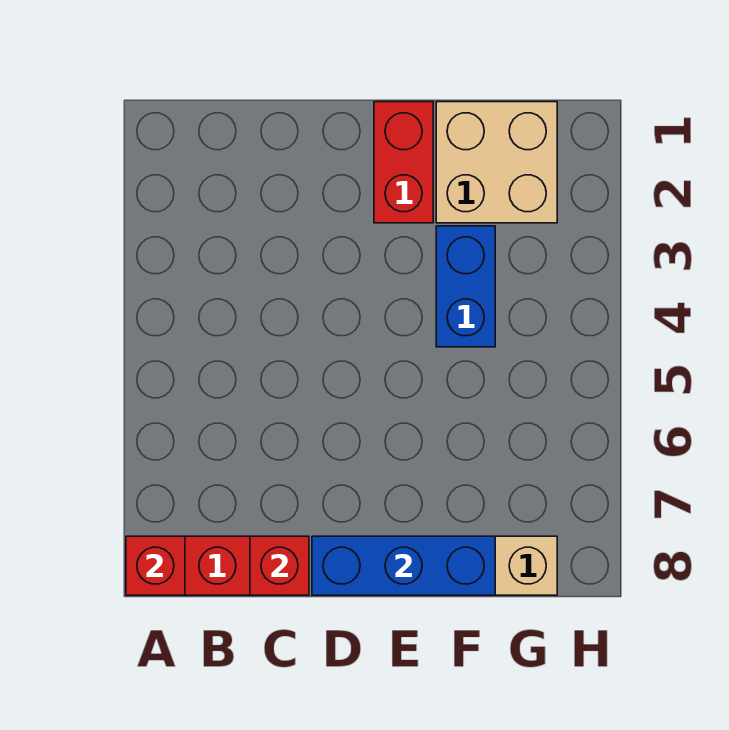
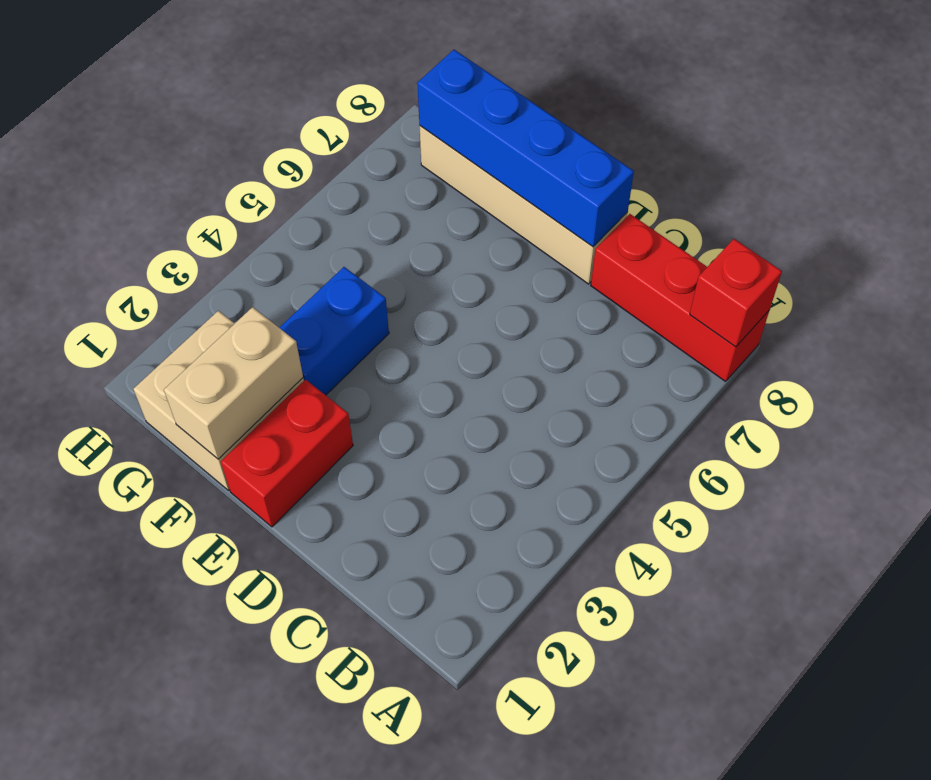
red 1x1 brick [250,536,309,595] -> none
blue 1x3 brick [312,536,495,595] -> blue 1x4 brick [417,50,634,247]
none -> tan 1x2 brick [164,307,303,459]

